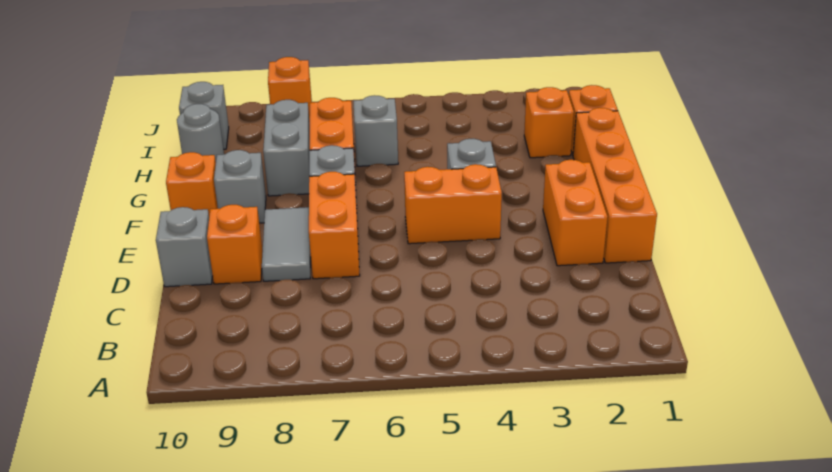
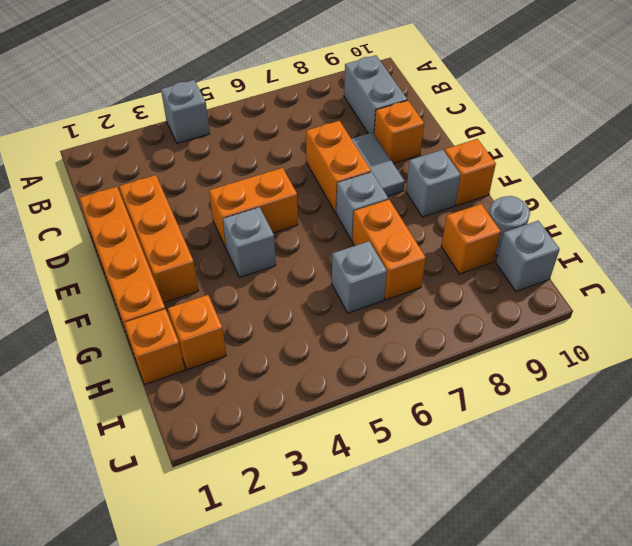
orange 1x2 brick [543,160,607,266] -> orange 1x3 brick [119,175,199,303]
grey 1x1 brick [156,207,213,287] -> grey 1x1 brick moved to [161,80,210,143]
grey 1x2 brick [263,100,310,196] -> grey 1x2 brick moved to [344,55,407,134]
orange 1x1 brick [268,57,312,122] -> orange 1x1 brick moved to [441,204,501,274]

